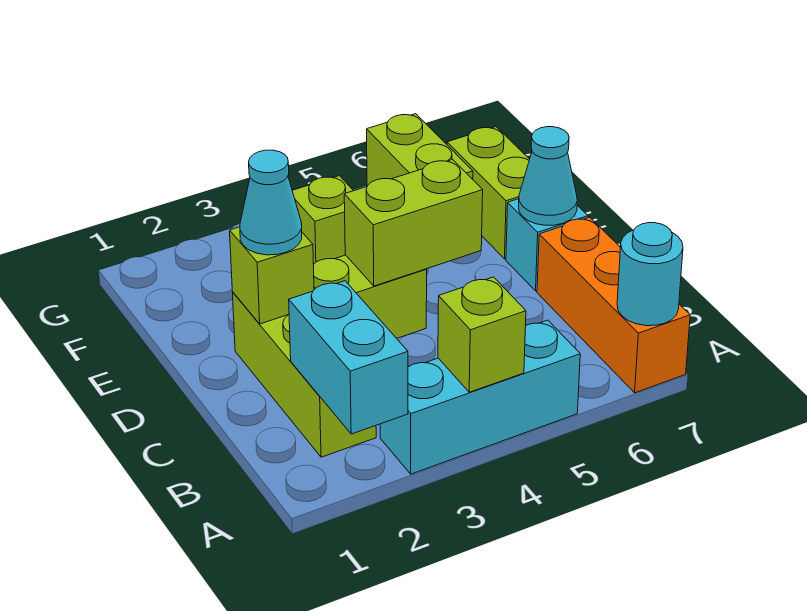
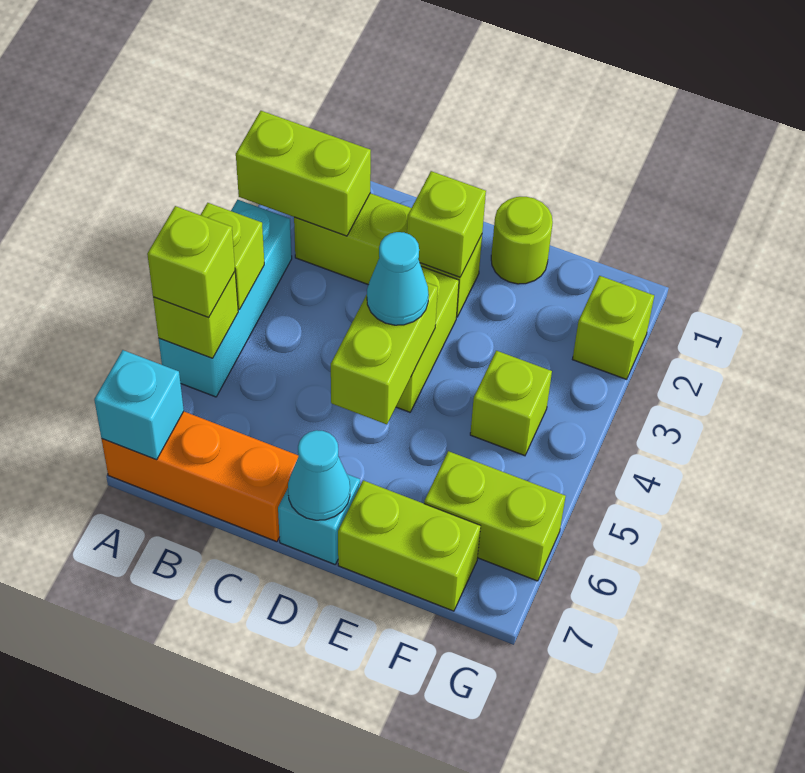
cyan 1x2 brick [289,281,408,434] -> lime 1x2 brick [236,111,371,236]
none -> lime 1x1 brick [153,272,238,358]
none -> lime 1x1 brick [147,206,235,318]
cyan 1x1 round brick [617,223,683,326] -> cyan 1x1 brick [94,350,184,460]
cyan 1x1 cone [240,150,302,255] -> cyan 1x1 cone moved to [367,232,429,325]
none -> lime 1x1 round brick [491,197,553,284]
none -> lime 1x1 brick [572,276,654,379]

